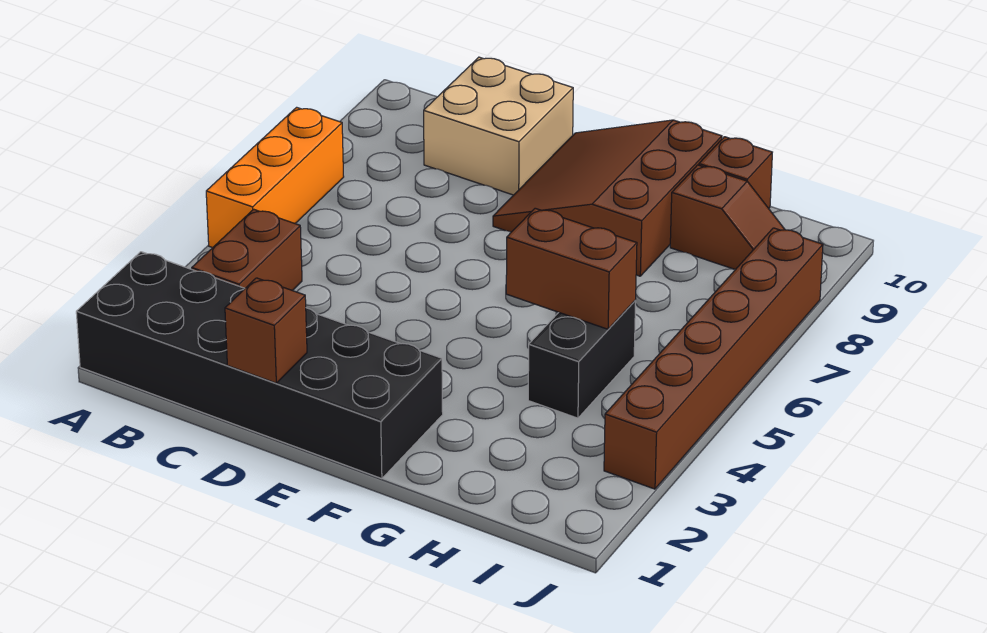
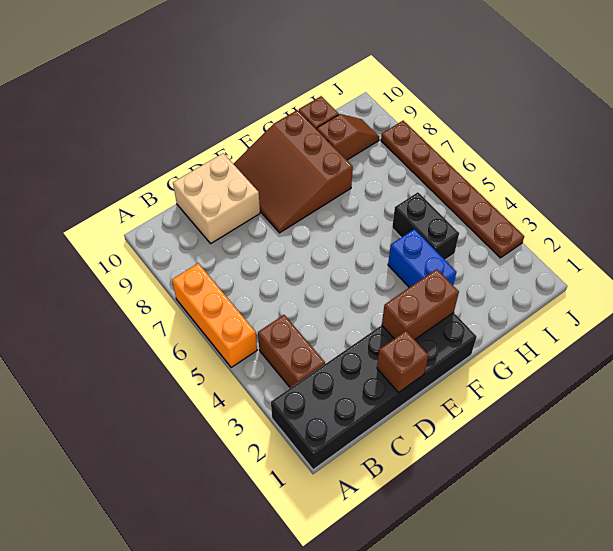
none -> blue 1x2 brick [388,229,456,288]
brown 1x2 brick [506,208,637,329] -> brown 1x2 brick moved to [382,269,459,340]
brown 1x6 brick [604,228,823,489] -> brown 1x6 plate [381,121,524,258]

